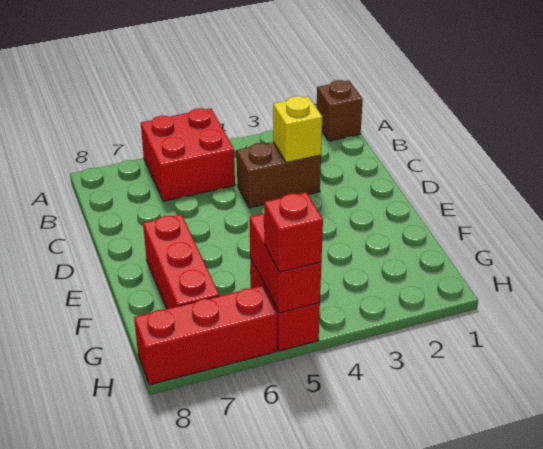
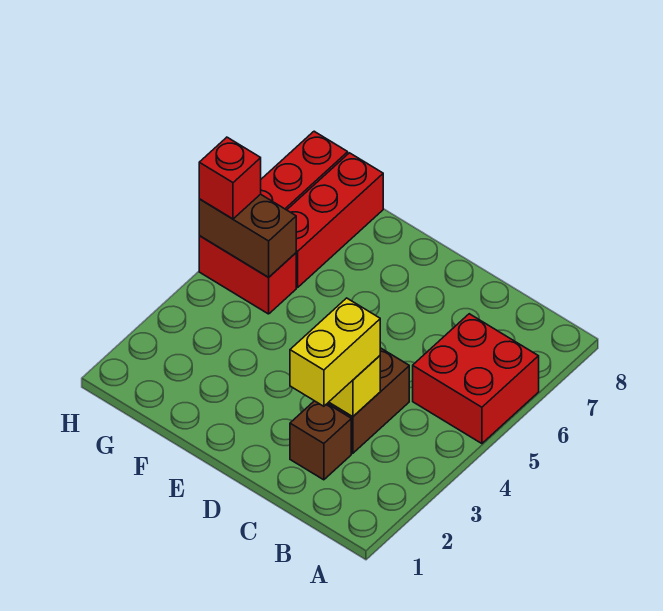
brown 1x1 brick [317,80,363,141] -> brown 1x1 brick moved to [290,401,351,480]
none -> yellow 1x2 brick [290,298,380,406]
red 1x3 brick [143,214,219,309] -> red 1x3 brick turned to [287,153,383,287]
red 1x2 brick [250,213,321,313] -> brown 1x2 brick [199,194,296,277]

